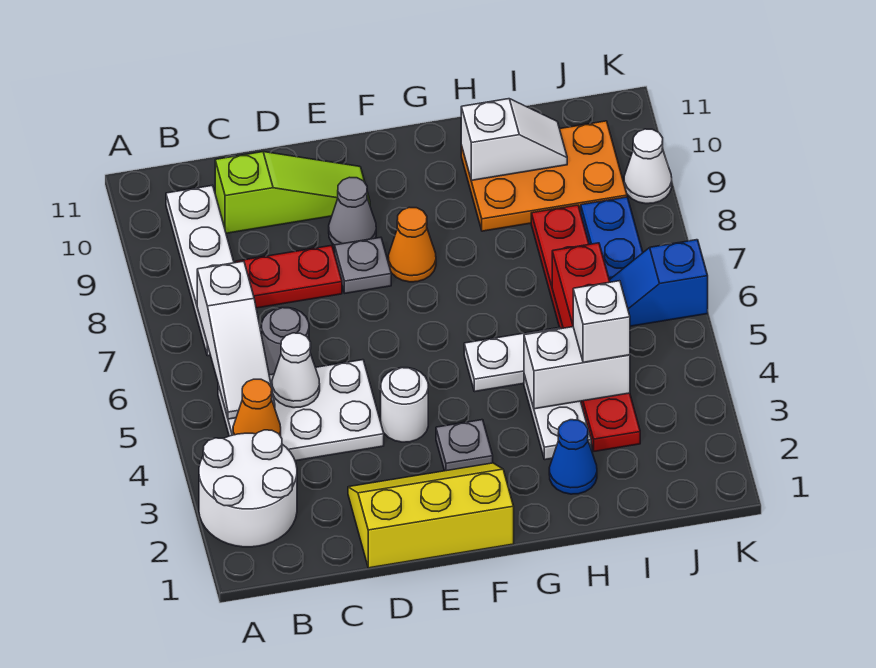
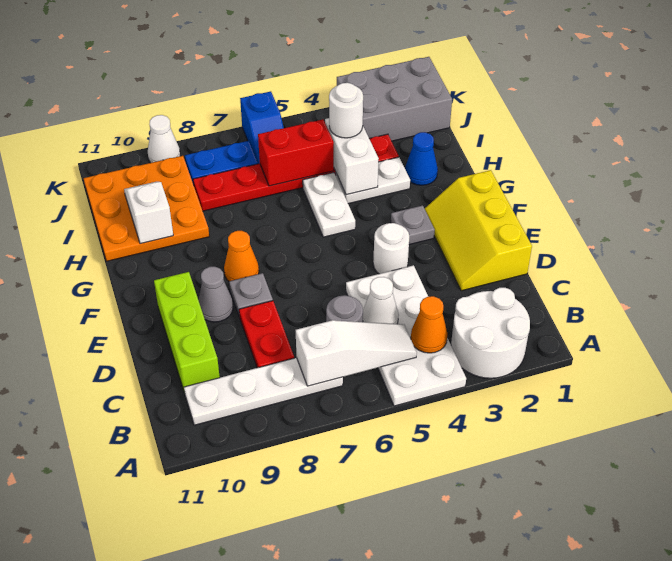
white 2x3 plate [218,360,384,461] -> white 2x4 plate [346,265,466,406]
lime 1x3 slope [215,152,370,233] -> lime 1x3 brick [154,272,220,393]
orange 2x3 plate [461,121,627,231] -> orange 3x3 plate [84,156,209,261]
white 1x1 brick [573,281,630,362] -> white 1x1 round brick [329,83,363,138]
none -> grey 2x3 brick [337,57,452,141]

